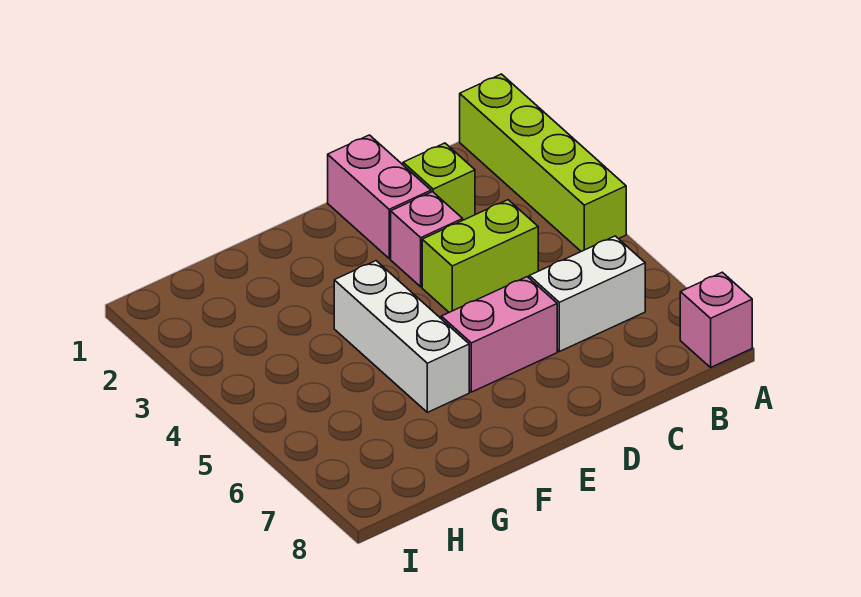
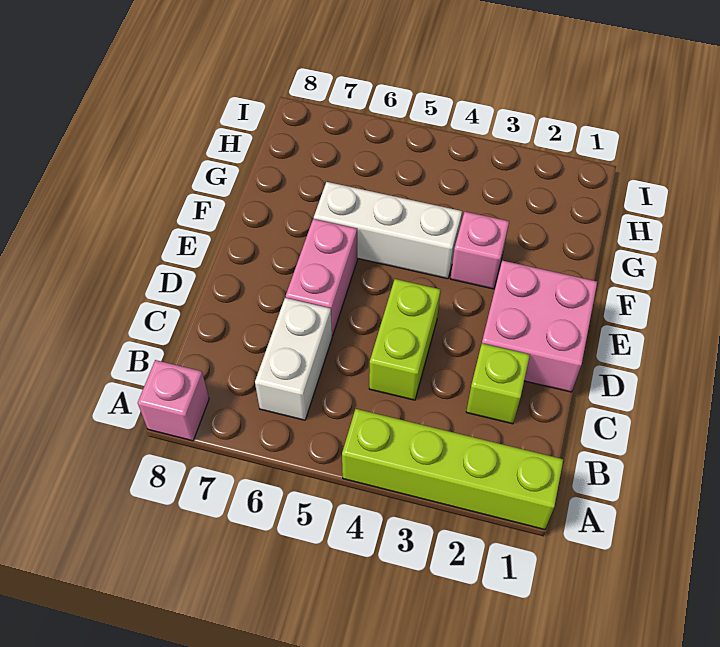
pink 1x2 brick [328,135,431,258] -> pink 2x2 brick [482,261,597,392]
pink 1x1 brick [391,192,463,287] -> pink 1x1 brick moved to [450,212,509,289]

